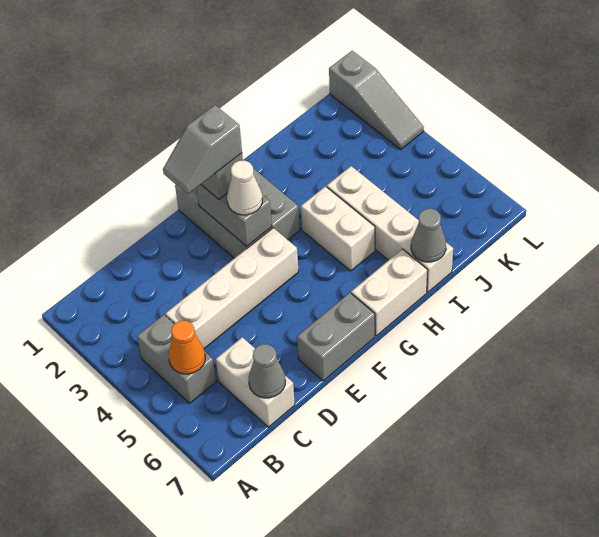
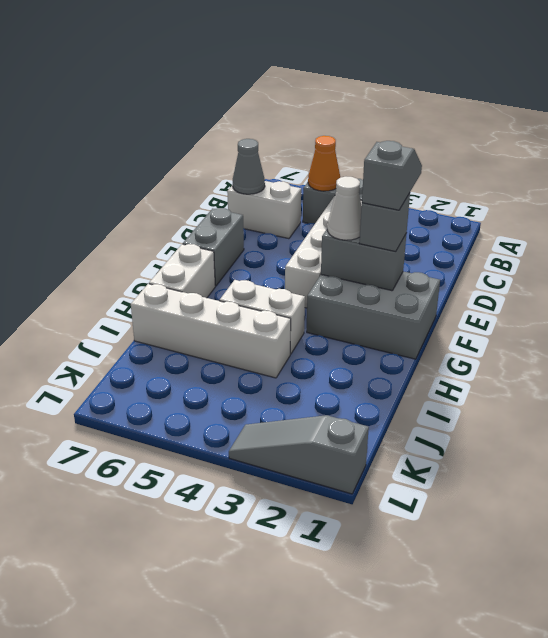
grey 1x1 cone [411,209,446,262] -> none

